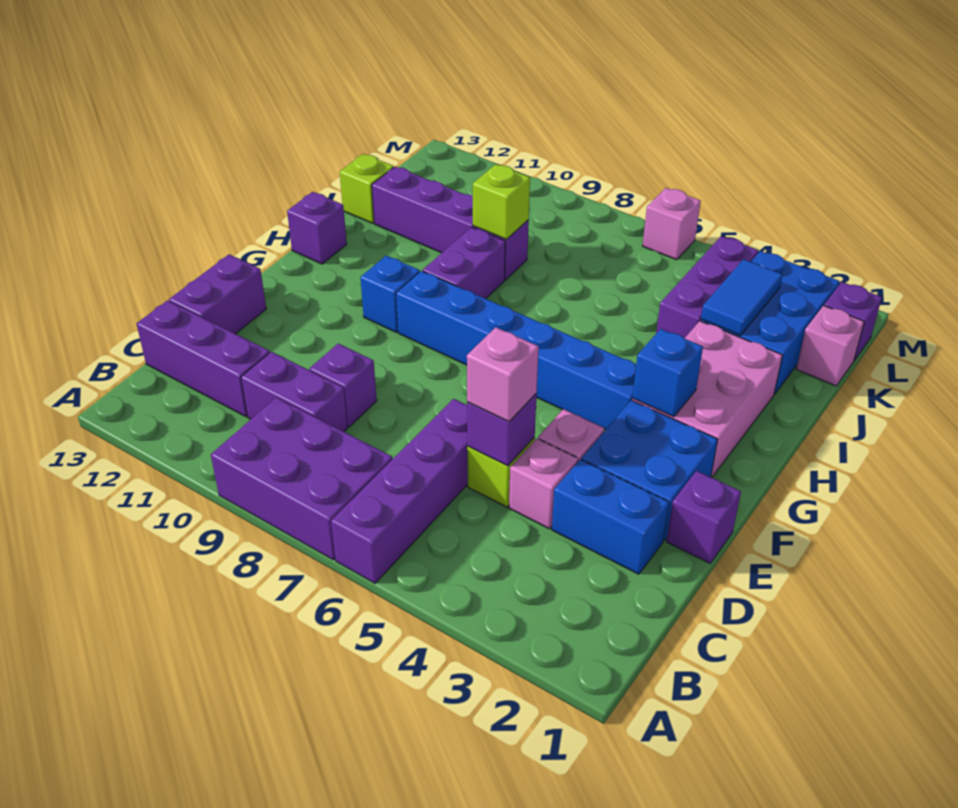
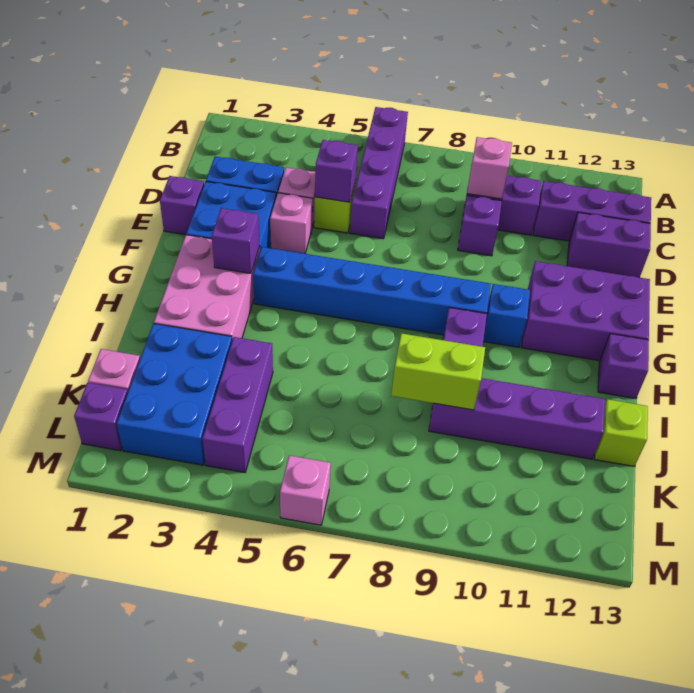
purple 2x3 brick [211,397,393,560] -> purple 2x3 brick moved to [521,261,650,361]
pink 1x1 brick [467,327,539,422] -> pink 1x1 brick moved to [467,137,512,199]
purple 1x2 brick [169,254,266,334] -> purple 1x2 brick turned to [567,212,651,278]
blue 1x1 brick [633,329,703,417] -> purple 1x1 brick [212,208,260,273]
blue 1x2 tile [701,259,782,335] -> none
lime 1x1 brick [473,164,530,239] -> lime 1x2 brick [391,333,485,410]

